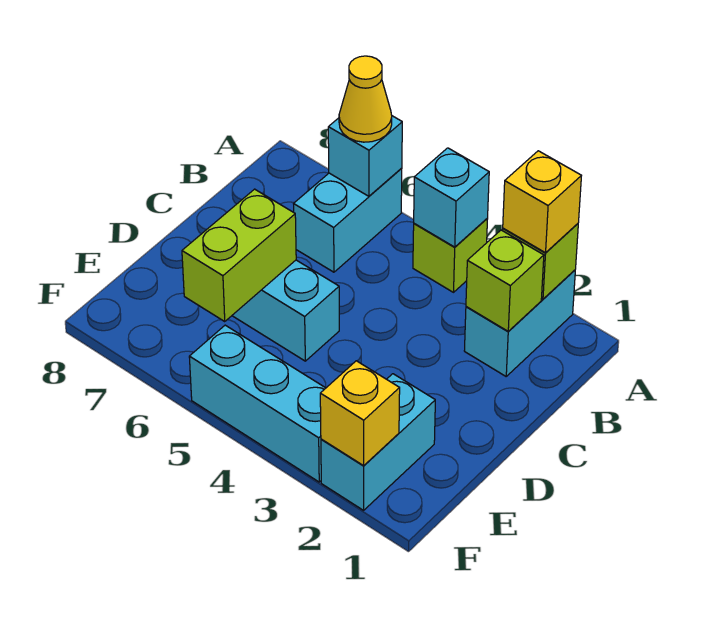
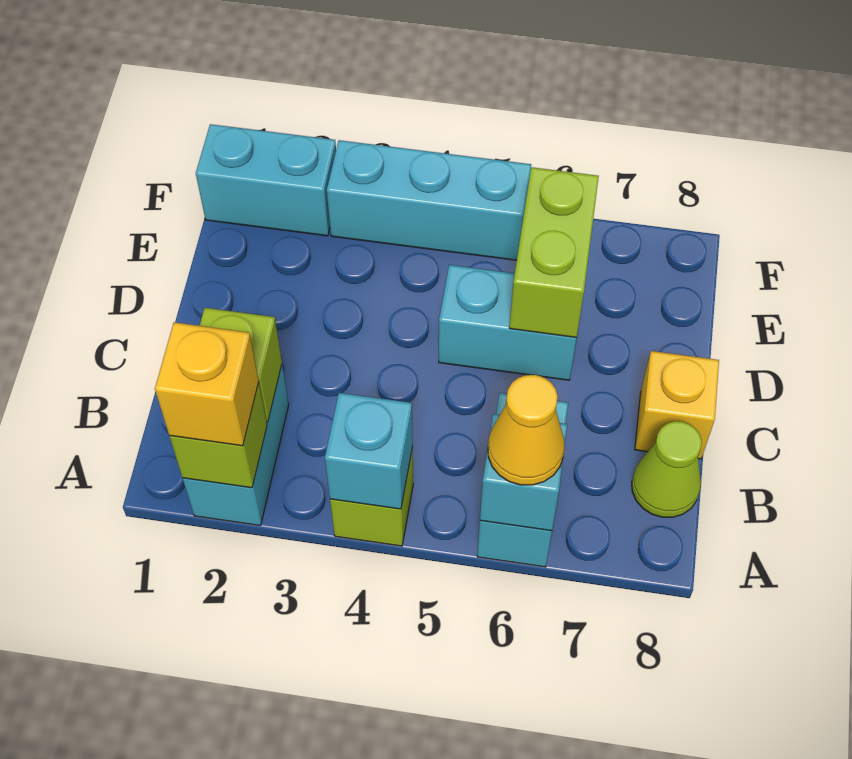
none -> lime 1x1 cone [632,421,702,517]
cyan 1x2 brick [321,374,435,510] -> cyan 1x2 brick turned to [196,124,336,236]
yellow 1x1 brick [320,361,400,466] -> yellow 1x1 brick moved to [635,351,719,459]

